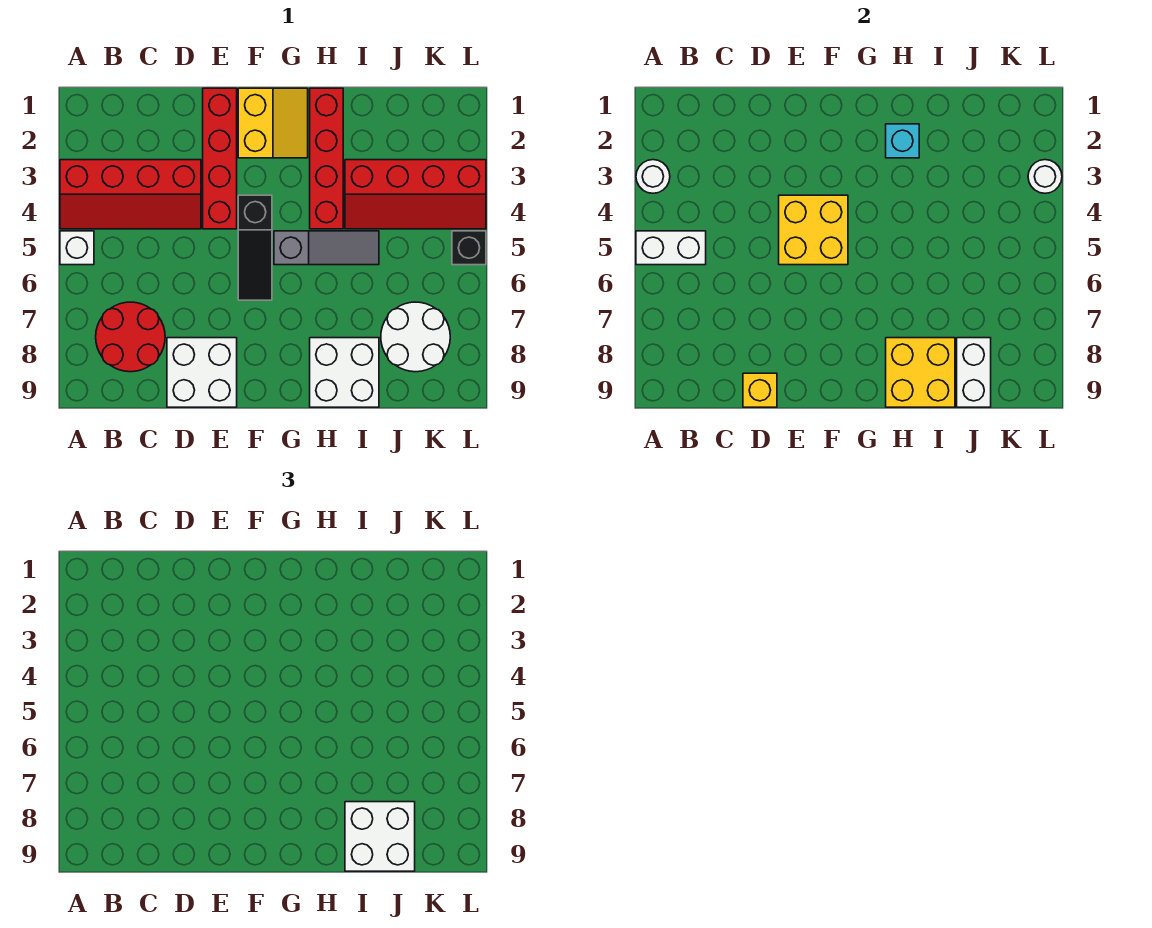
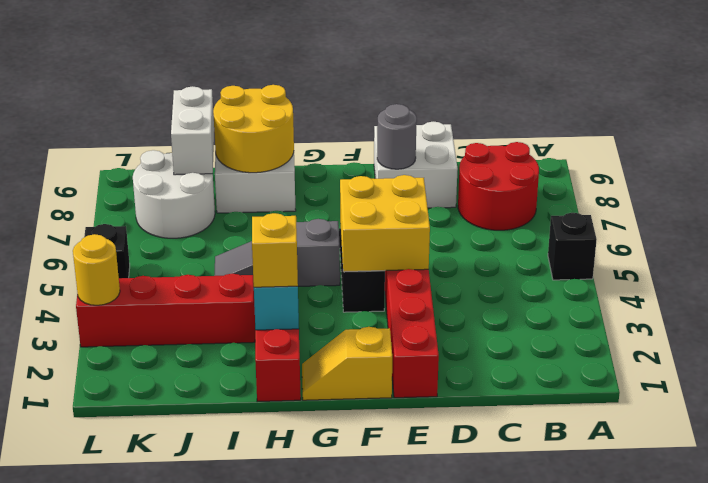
red 2x4 slope [60,160,201,229] -> none
white 1x1 round brick [636,160,670,193] -> none
white 1x1 brick [60,231,94,265] -> black 1x1 brick [548,213,597,280]
white 1x2 brick [636,231,706,265] -> none
yellow 1x1 brick [743,373,777,407] -> yellow 1x1 brick moved to [252,213,298,287]
none -> grey 1x1 round brick [377,104,417,169]
yellow 2x2 slope [238,88,308,158] -> yellow 1x2 slope [302,327,392,400]
yellow 2x2 brick [886,338,955,407] -> yellow 2x2 round brick [213,85,294,173]
white 2x2 brick [345,802,415,871] -> none
white 1x1 round brick [1028,160,1062,193] -> yellow 1x1 round brick [73,234,120,305]

